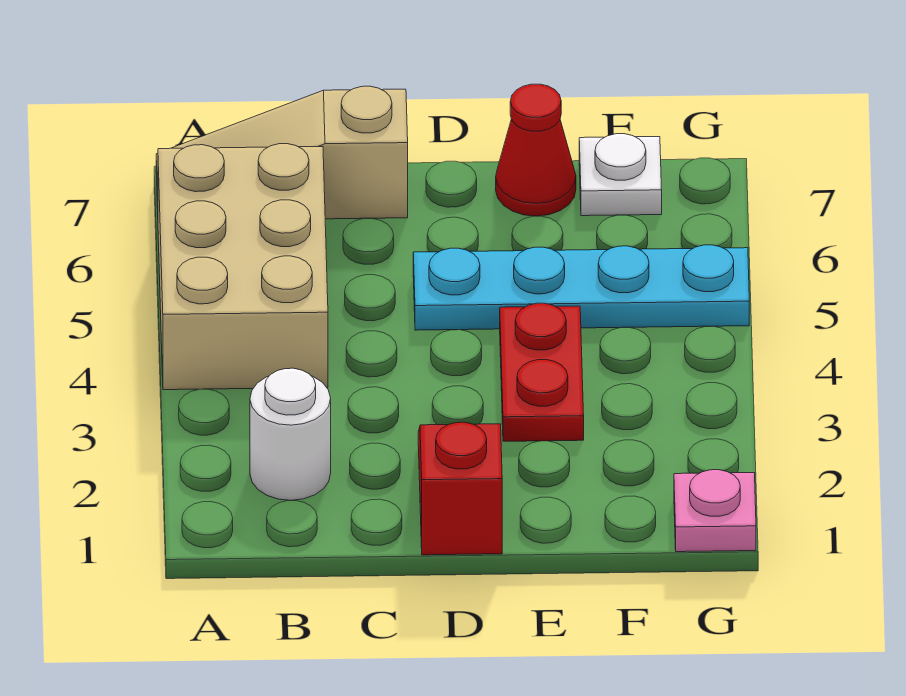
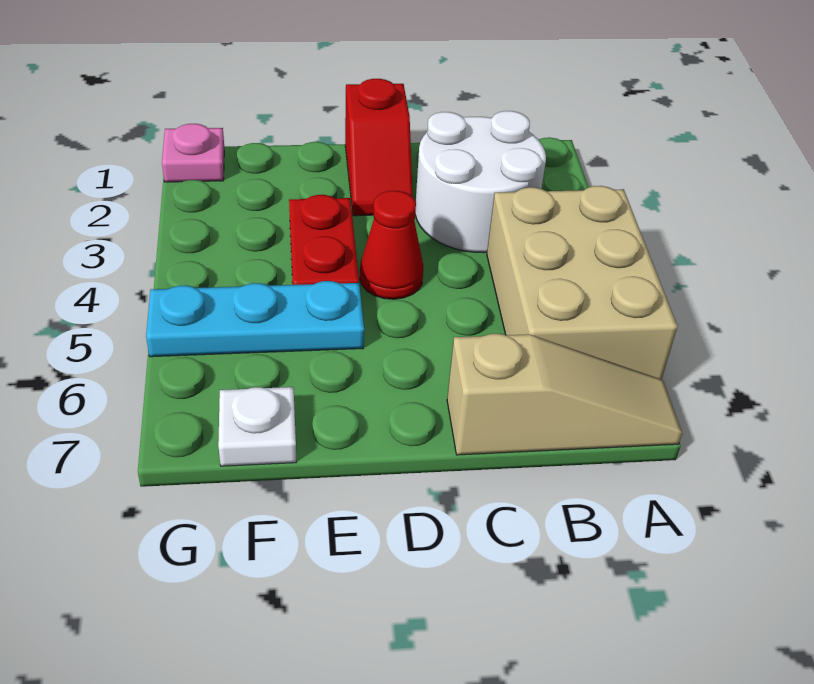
white 1x1 round brick [250,368,331,500] -> white 2x2 round brick [415,111,546,253]
cyan 1x4 plate [413,245,749,330] -> cyan 1x3 plate [146,281,364,357]
red 1x1 cone [496,84,576,216] -> red 1x1 cone moved to [360,191,424,299]

